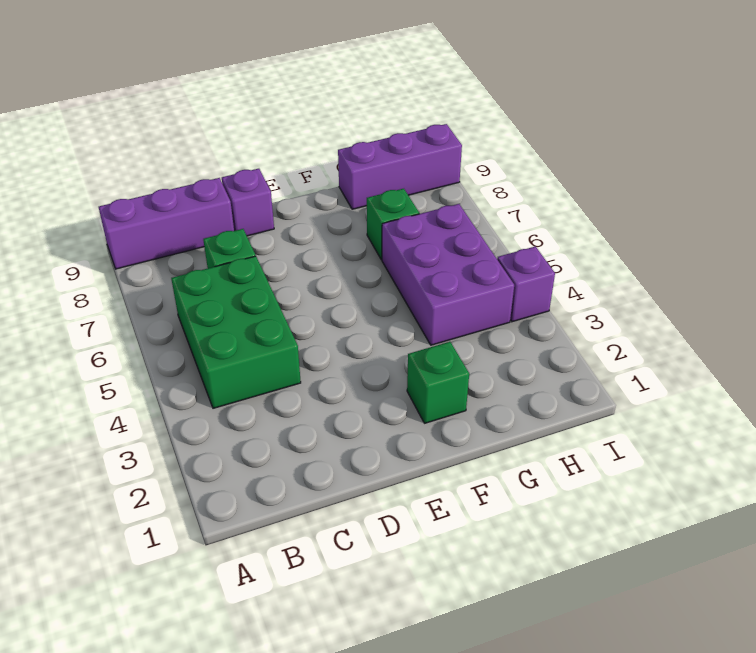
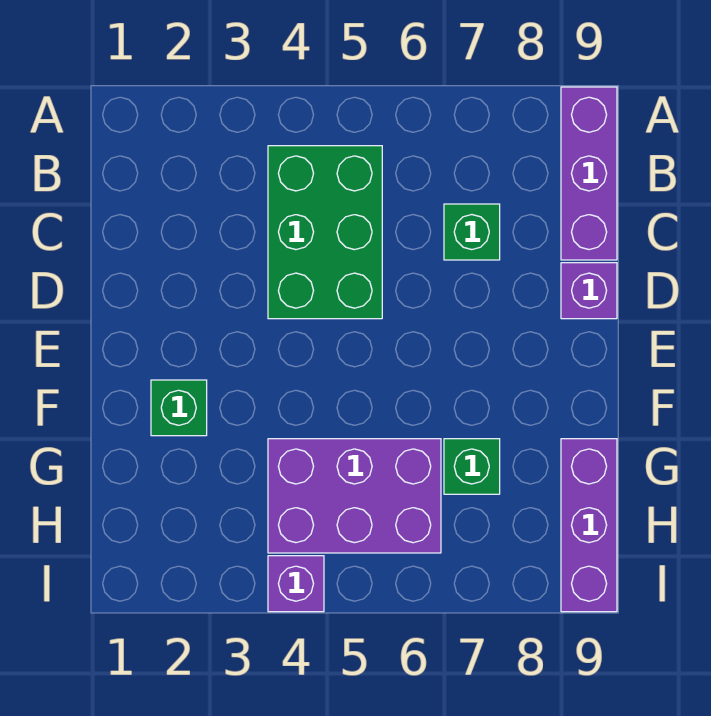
green 2x3 brick [171,256,301,408] -> green 2x3 brick turned to [268,146,382,319]

